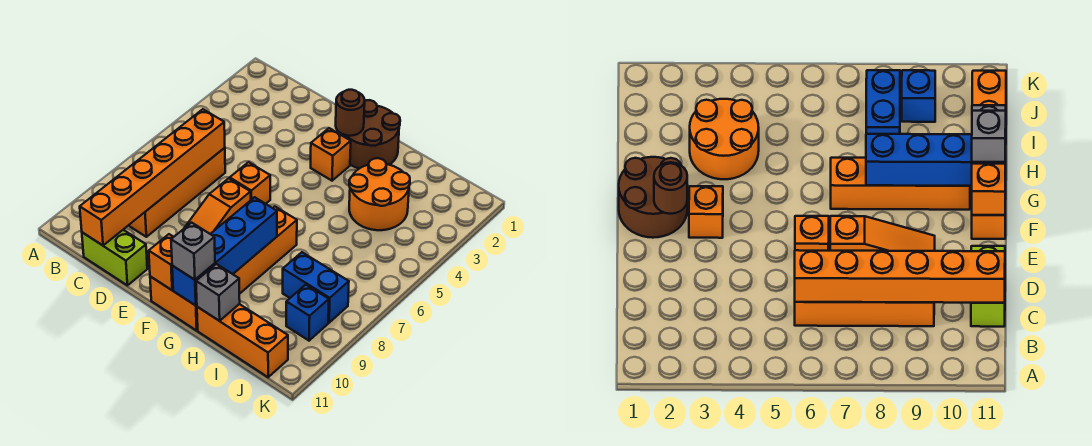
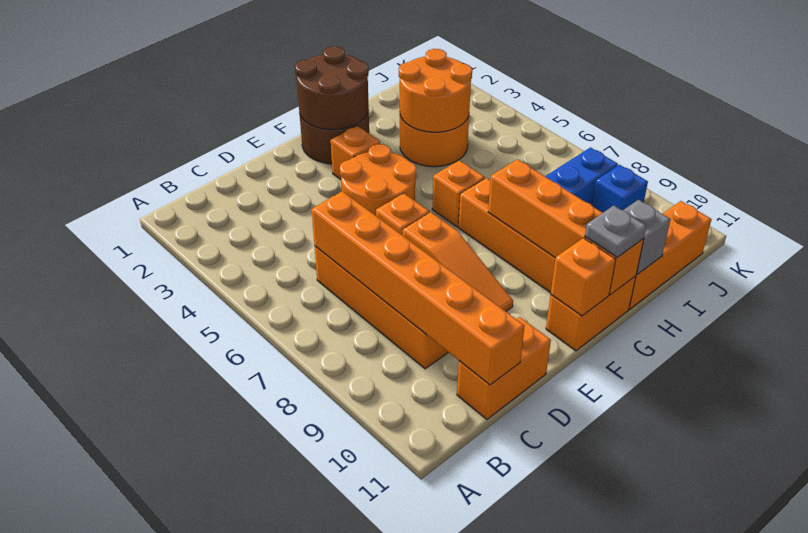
lime 1x2 brick [82,230,147,285] -> orange 1x2 brick [457,317,551,419]
none -> orange 2x2 round brick [340,144,416,216]
brown 1x1 round brick [336,90,365,136] -> brown 2x2 round brick [295,46,369,130]
none -> orange 1x1 brick [432,160,485,227]
blue 1x4 brick [172,197,277,305] -> orange 1x4 brick [488,159,644,295]
grey 1x1 brick [171,223,215,280] -> grey 1x1 plate [585,205,646,257]
none -> orange 2x2 round brick [399,49,472,132]

